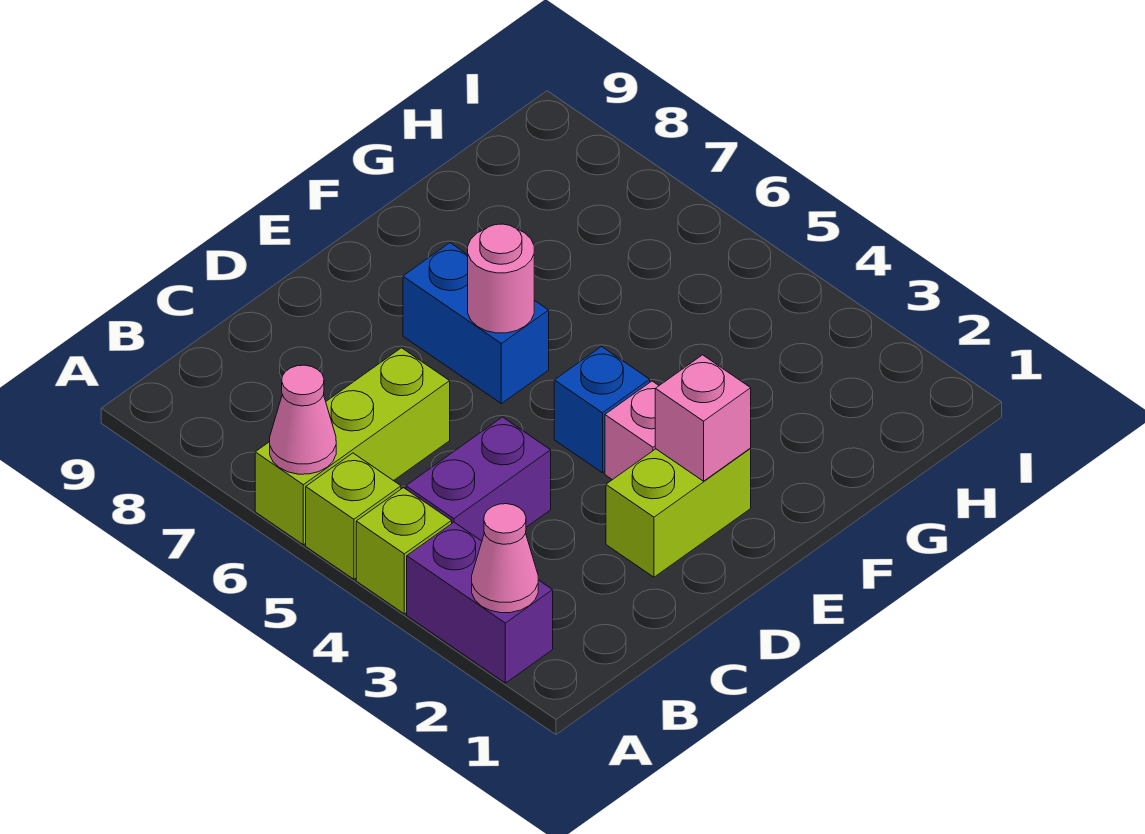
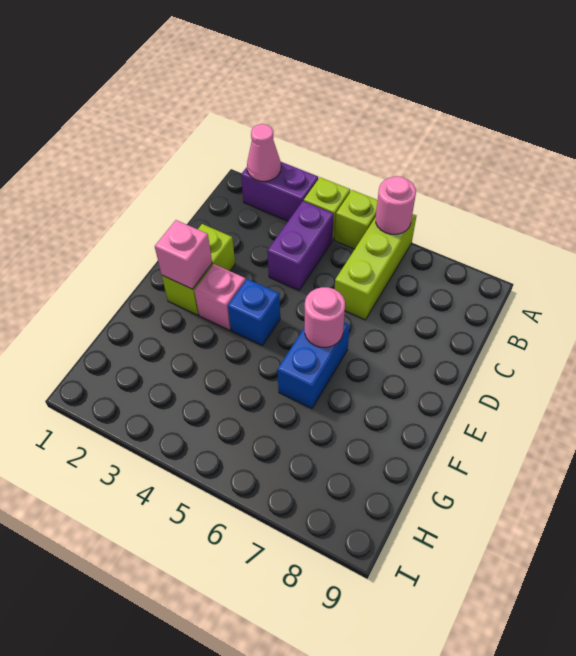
pink 1x1 cone [270,365,336,474] -> pink 1x1 round brick [376,176,416,234]
blue 1x2 brick [403,243,549,404] -> blue 1x2 brick turned to [277,322,350,409]

